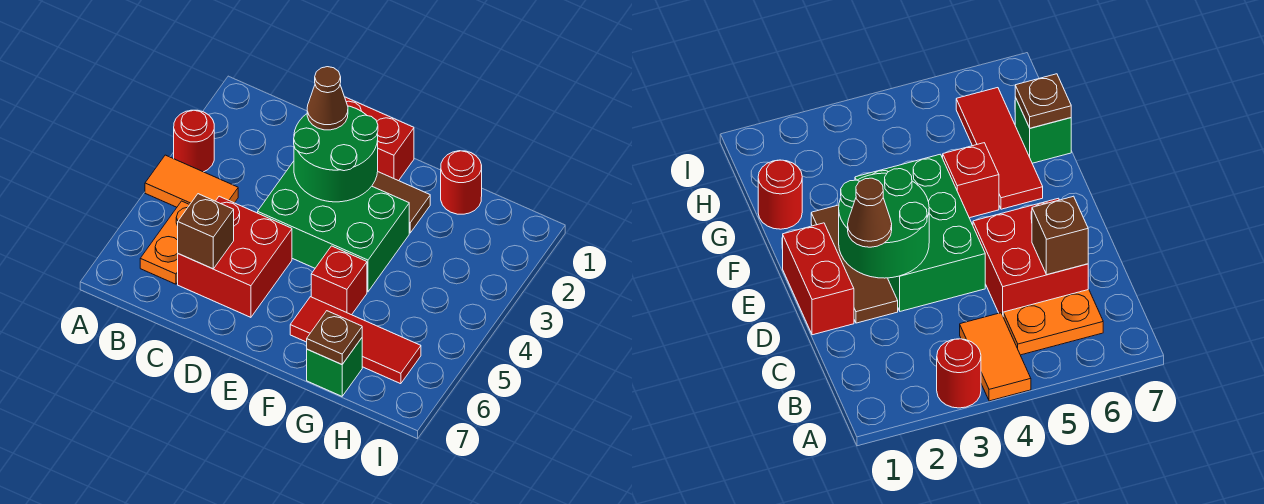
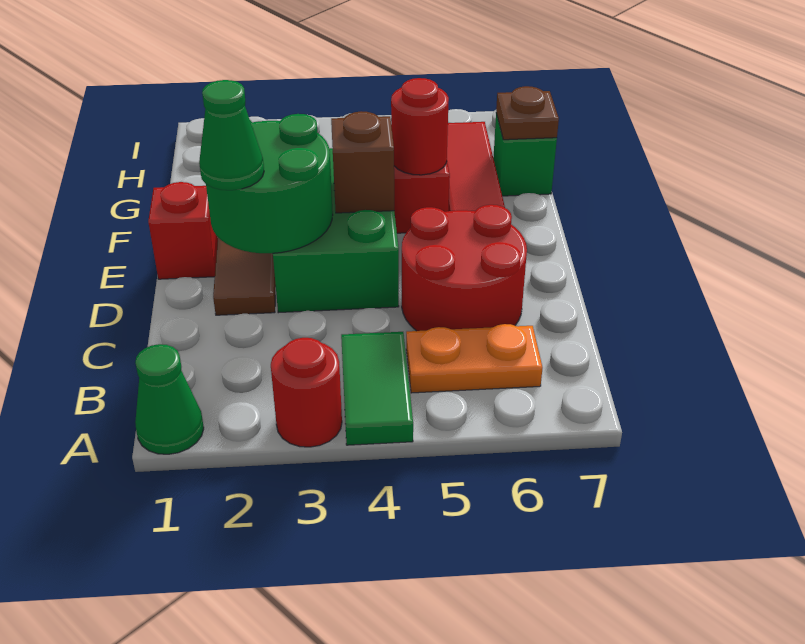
none -> green 1x1 cone [135,344,204,454]
orange 1x2 tile [145,155,238,207] -> green 1x2 tile [341,332,413,445]
red 2x2 brick [178,196,292,317] -> red 2x2 round brick [402,205,527,331]
brown 1x1 brick [178,194,234,269] -> brown 1x1 brick moved to [331,111,394,213]
red 1x2 brick [345,97,414,181] -> red 1x1 brick [148,182,218,279]
brown 1x1 cone [307,67,348,130] -> green 1x1 cone [199,80,264,190]
red 1x1 round brick [441,151,482,214] -> red 1x1 round brick moved to [391,78,449,175]

